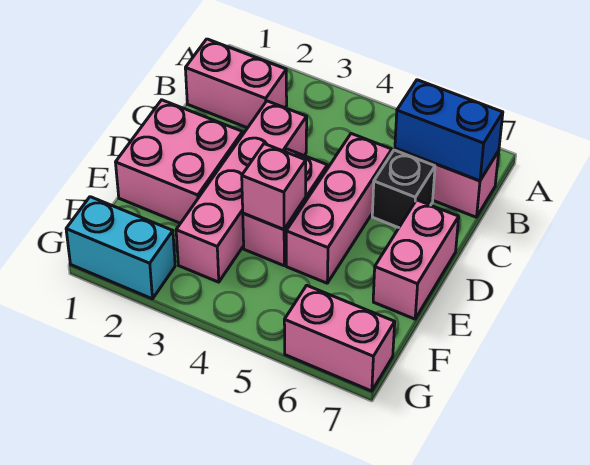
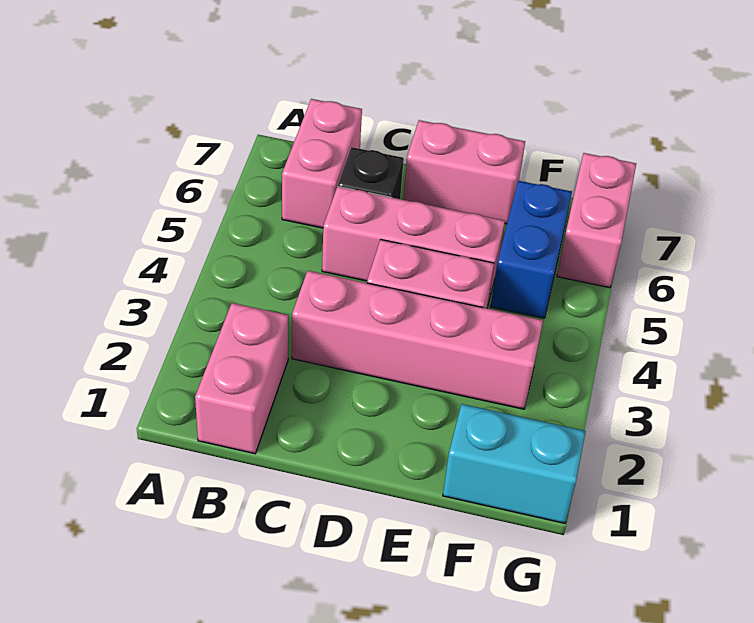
blue 1x2 brick [395,80,503,181] -> blue 1x2 brick moved to [491,181,572,318]
pink 2x2 brick [116,100,243,223] -> none
pink 1x1 brick [242,144,306,229] -> none
cyan 1x2 brick [66,197,175,299] -> cyan 1x2 brick turned to [443,404,586,523]

